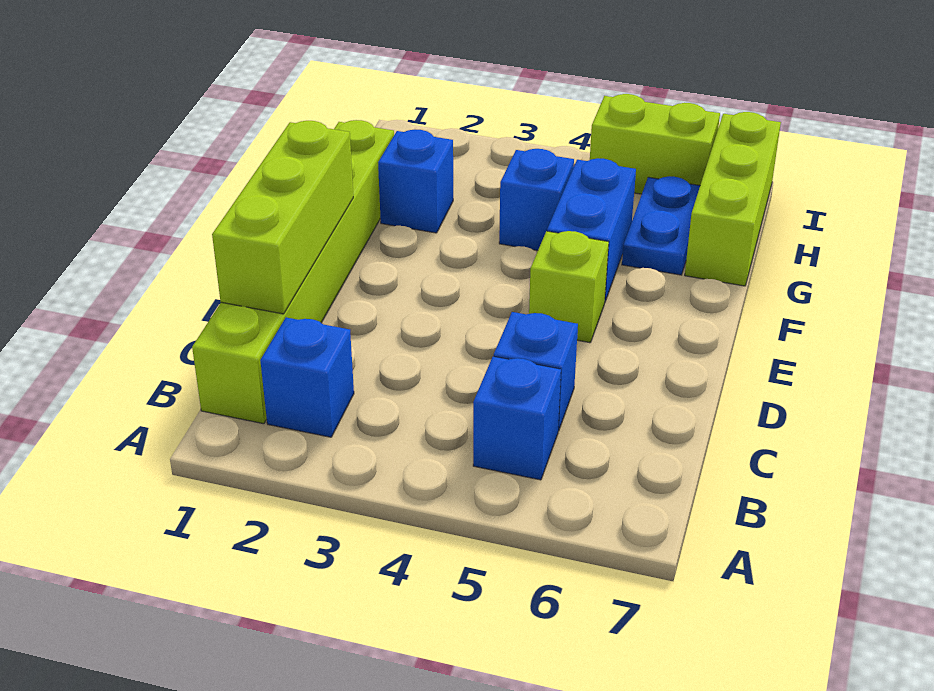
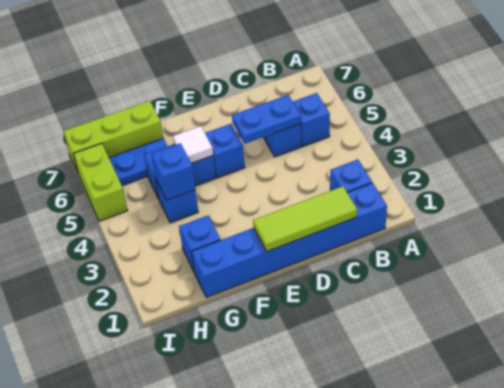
lime 1x6 brick [192,120,394,424] -> blue 1x6 brick [191,183,387,297]
lime 1x3 brick [212,121,353,314] -> lime 1x3 tile [253,186,357,252]
none -> blue 1x2 plate [232,95,301,144]
lime 1x1 brick [529,231,609,343] -> blue 1x1 brick [205,124,245,178]
none -> white 1x1 tile [173,126,213,163]
none -> blue 1x1 brick [151,143,195,200]

